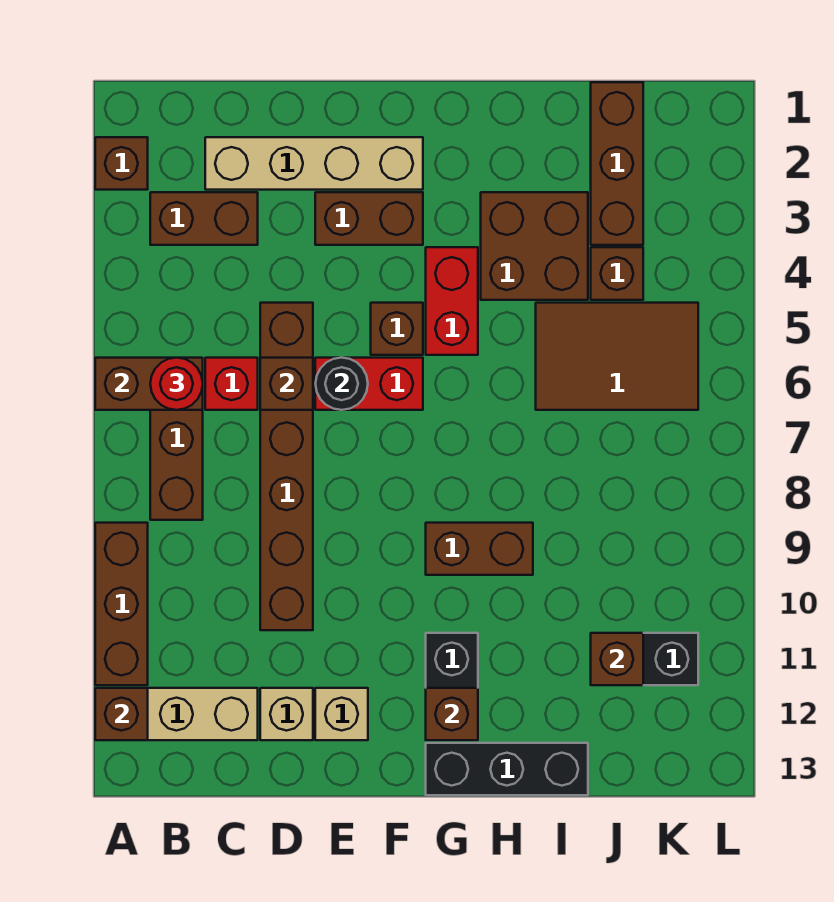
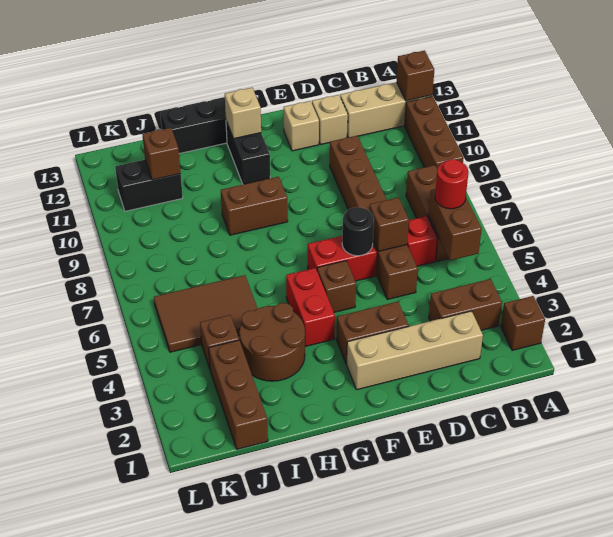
brown 1x2 brick [95,358,203,410] -> brown 1x2 brick turned to [429,189,482,260]
brown 1x1 brick [426,688,478,740] -> tan 1x1 brick [225,88,261,139]
brown 2x2 brick [481,192,588,300] -> brown 2x2 round brick [240,303,305,381]

